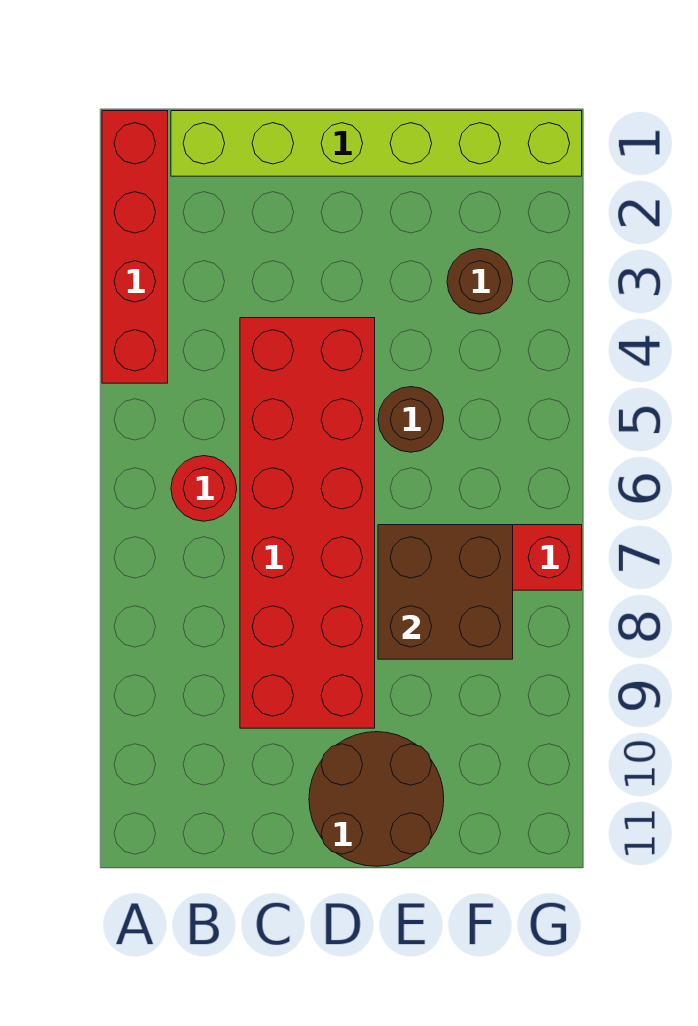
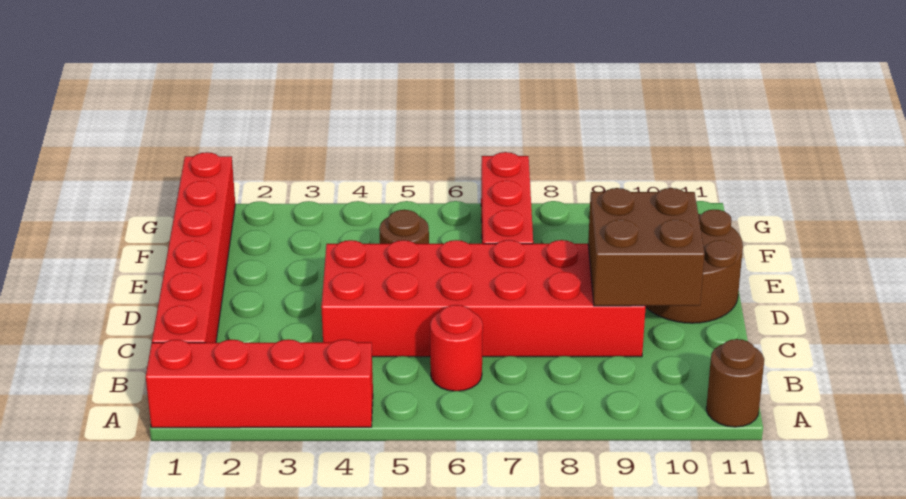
lime 1x6 brick [171,111,582,176] -> red 1x6 brick [152,152,235,343]
brown 2x2 brick [378,525,513,659] -> brown 2x2 brick moved to [588,188,705,306]
brown 1x1 round brick [447,249,513,314] -> brown 1x1 round brick moved to [706,339,764,427]

